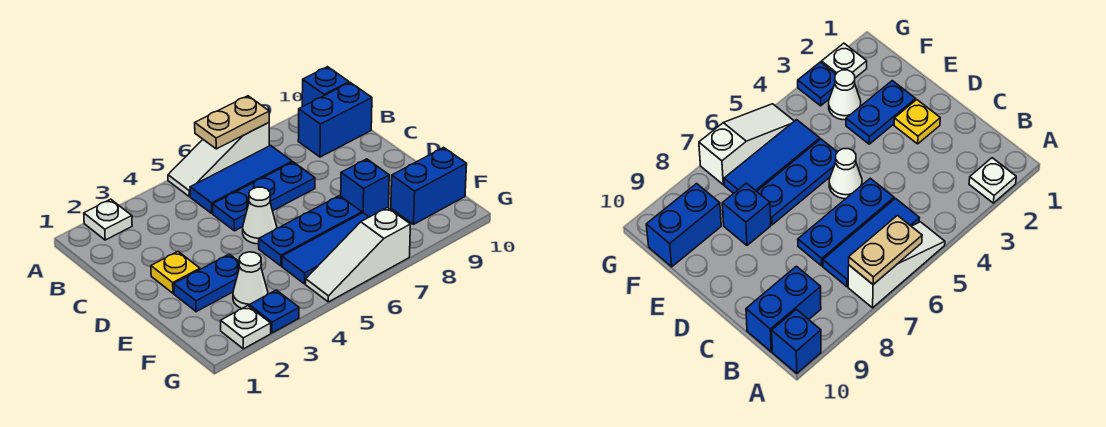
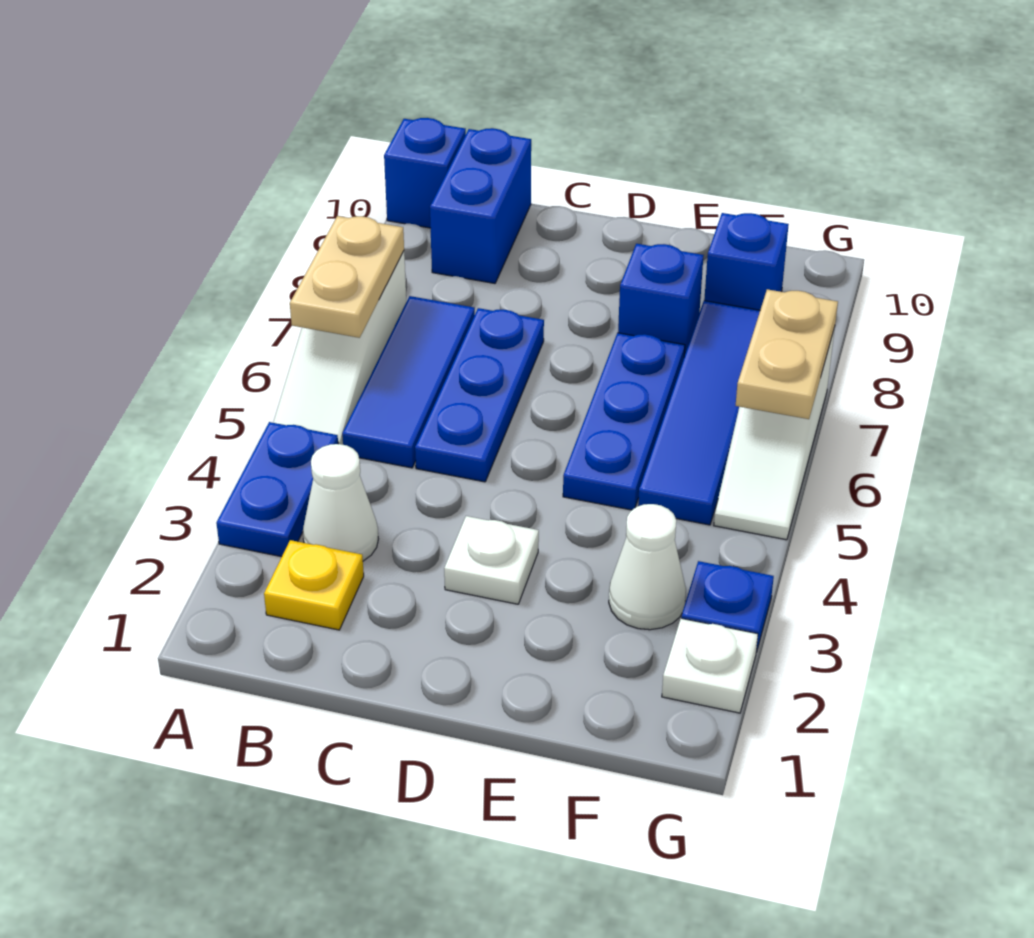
white 1x1 plate [84,199,132,240] -> white 1x1 plate moved to [444,516,539,604]
yellow 1x1 plate [151,252,200,293] -> yellow 1x1 plate moved to [264,540,364,630]
white 1x1 cone [243,187,277,244] -> white 1x1 cone moved to [303,444,378,561]
blue 1x2 plate [174,254,240,312] -> blue 1x2 plate moved to [216,422,338,557]
blue 1x3 tile [282,213,369,284] -> blue 1x4 tile [638,301,760,525]
blue 1x2 brick [391,147,467,224] -> blue 1x1 brick [704,213,789,310]
none -> tan 1x2 plate [736,289,838,419]

